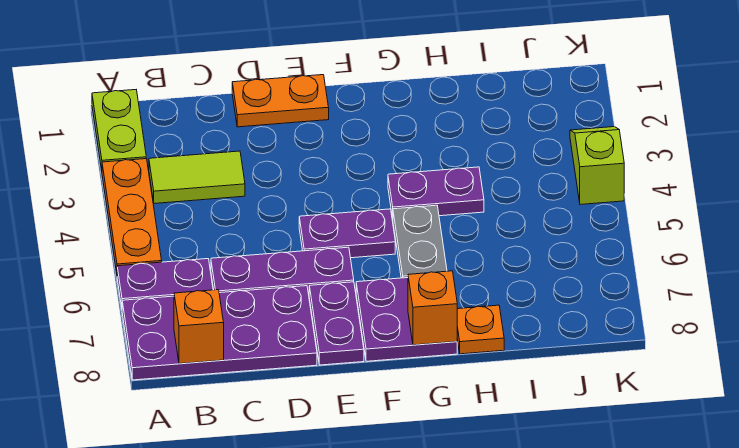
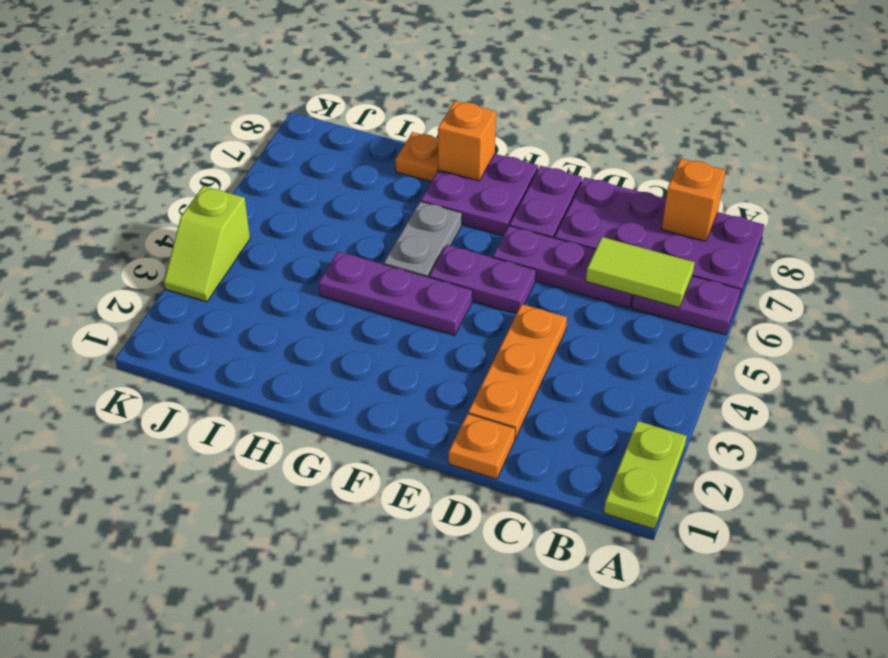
orange 1x3 plate [102,159,162,273] -> orange 1x3 plate moved to [468,304,567,439]
lime 1x2 tile [149,151,245,204] -> lime 1x2 tile moved to [586,237,695,307]
orange 1x2 plate [232,75,329,127] -> orange 1x1 plate [449,414,515,479]
purple 1x2 plate [388,167,484,218] -> purple 1x3 plate [319,251,472,336]

